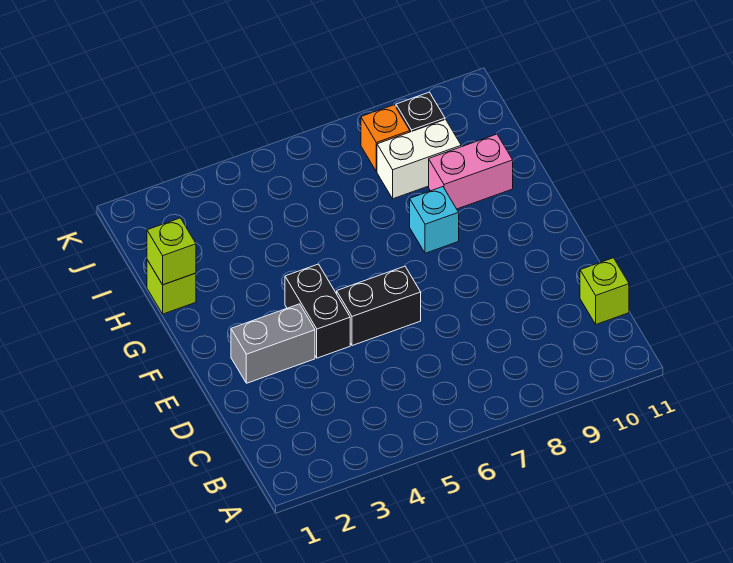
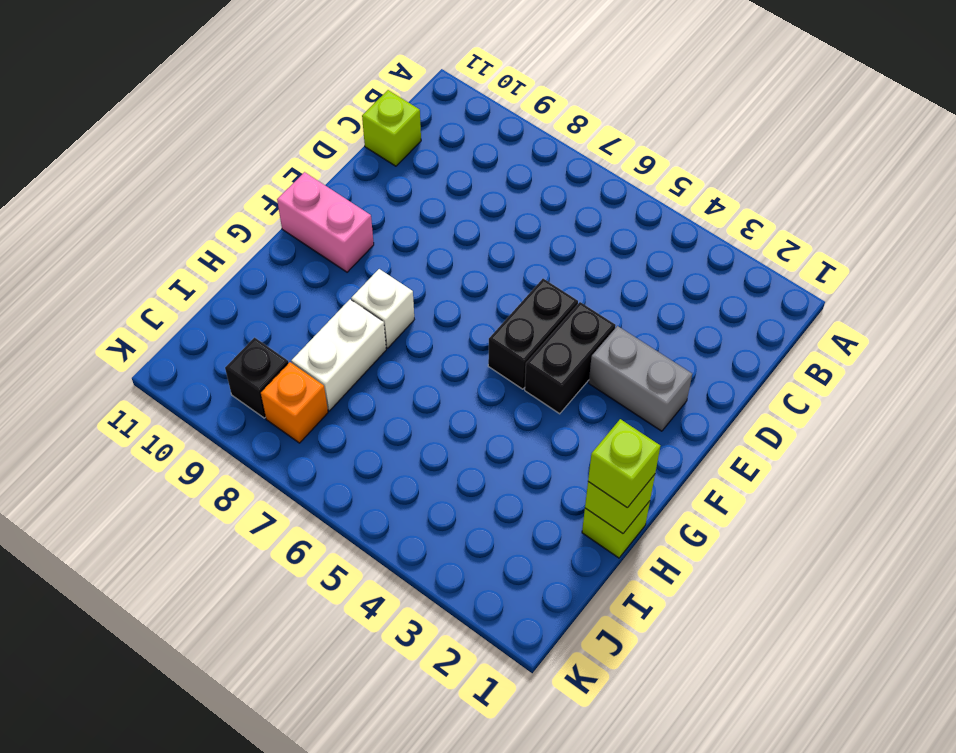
black 1x2 brick [337,266,421,346] -> black 1x2 brick turned to [488,279,578,389]
cyan 1x1 brick [410,187,459,253] -> white 1x1 brick [351,269,414,348]
none -> lime 1x1 brick [588,419,660,508]
pink 1x2 brick [429,134,513,209] -> pink 1x2 brick moved to [277,172,374,272]
white 1x2 brick [377,119,462,199] -> white 1x2 brick turned to [291,299,386,411]

